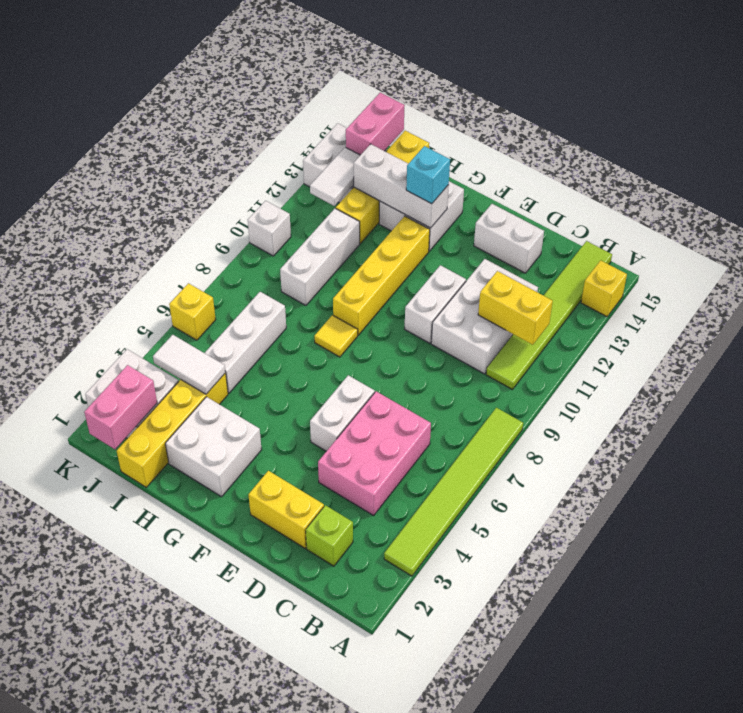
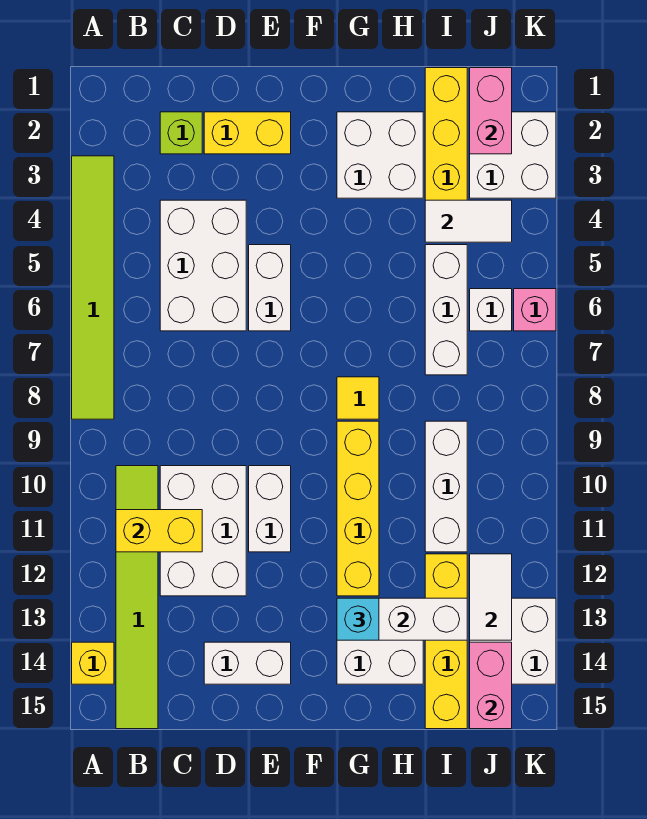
pink 2x3 brick [318,391,431,515] -> white 2x3 brick [160,200,246,331]
yellow 1x1 brick [169,283,216,340] -> pink 1x1 brick [514,289,556,331]
white 1x1 brick [248,201,291,256] -> white 1x1 brick moved to [470,289,512,331]

